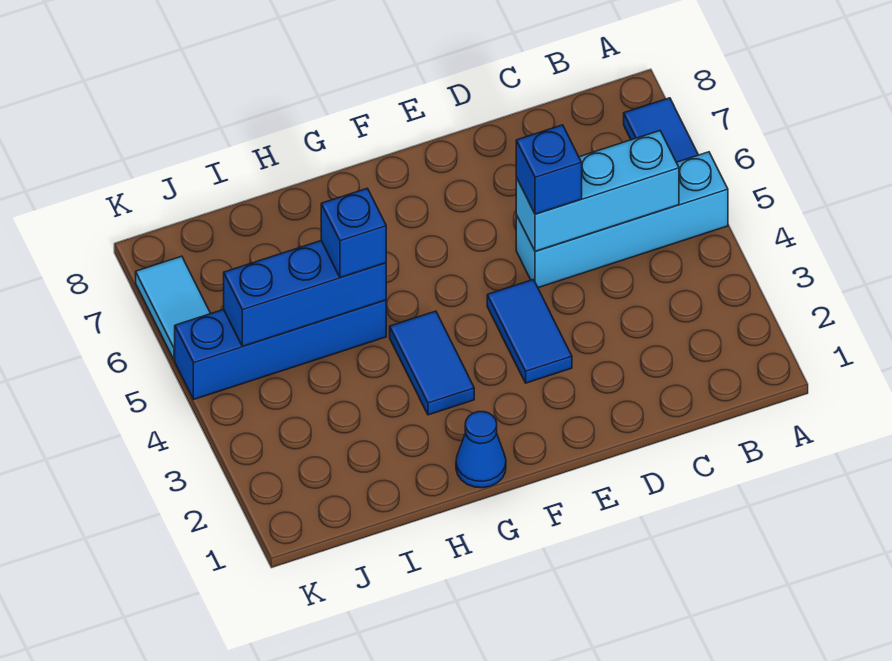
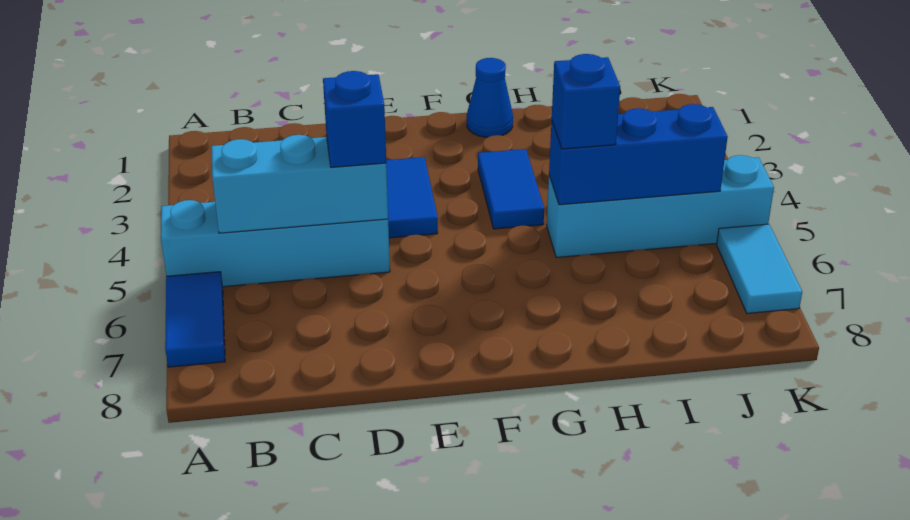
blue 1x4 brick [175,300,386,399] -> cyan 1x4 brick [547,155,774,257]

